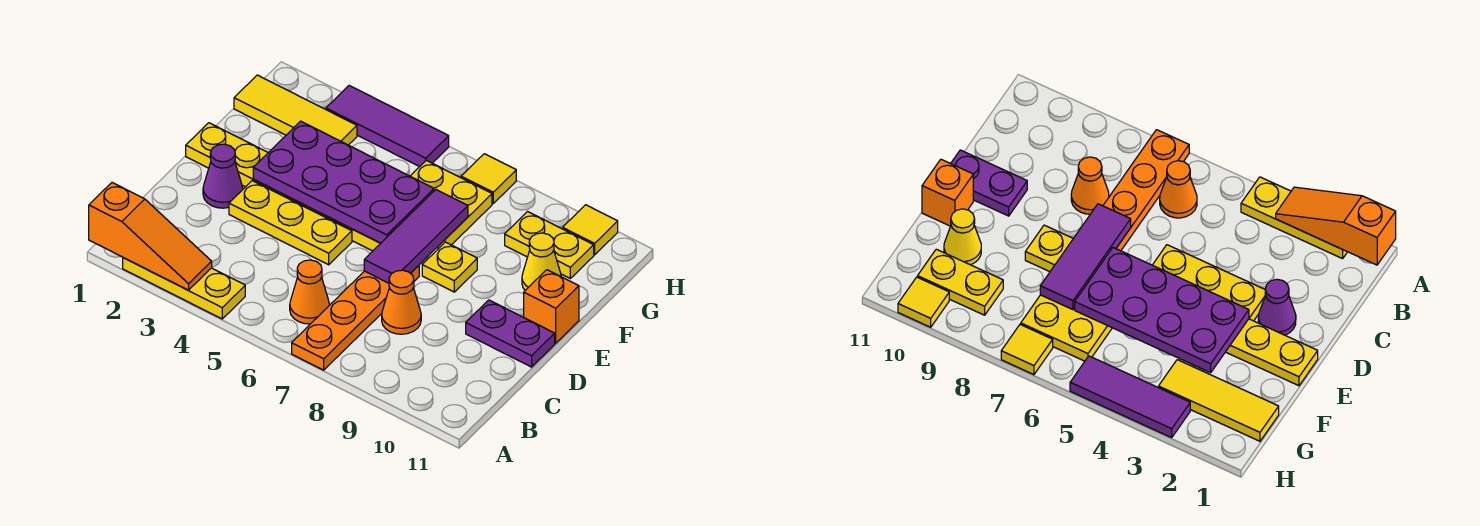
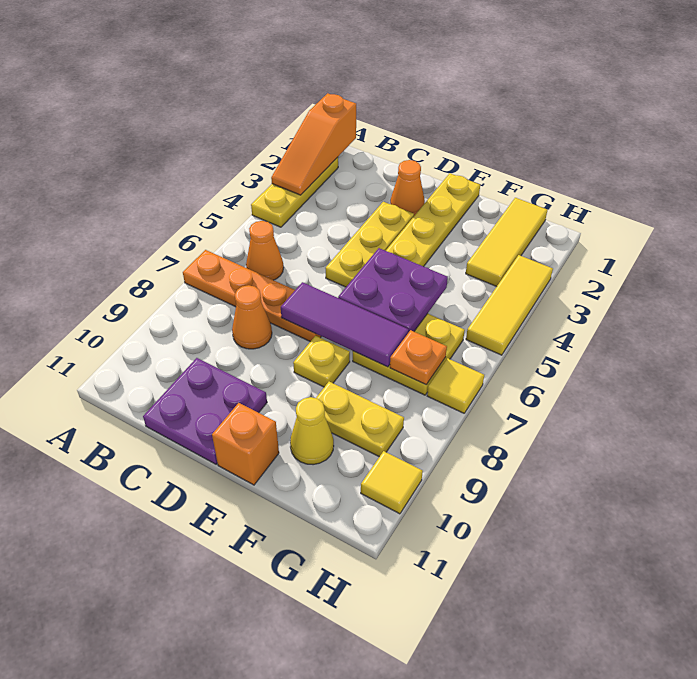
purple 1x1 cone [203,144,243,208] -> orange 1x1 cone [390,160,425,216]
purple 1x2 plate [466,300,555,367] -> purple 2x2 plate [143,358,267,464]
purple 2x4 plate [253,121,434,243] -> purple 2x2 plate [338,248,448,333]
none -> orange 1x1 plate [390,330,447,385]
yellow 1x2 plate [505,212,594,278] -> yellow 1x2 plate turned to [316,382,404,457]
purple 1x3 tile [326,86,449,167] -> yellow 1x3 tile [466,255,553,355]

